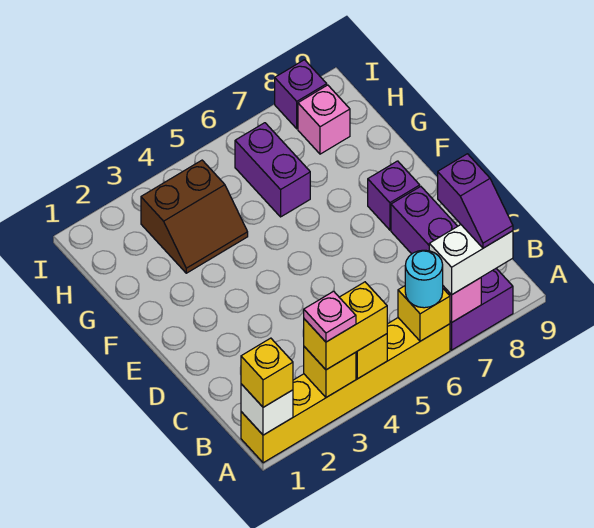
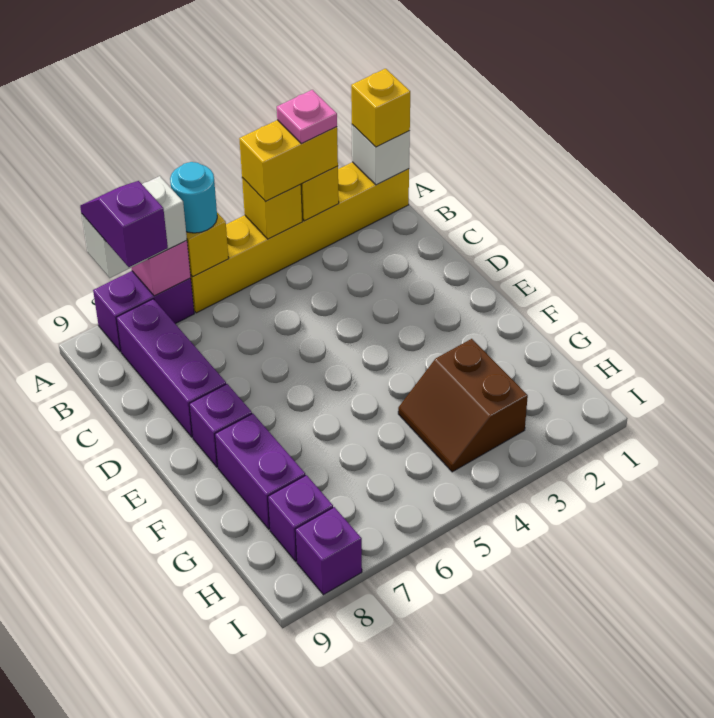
brown 2x2 slope [141,160,248,273] -> brown 2x2 slope turned to [398,339,528,472]
purple 1x2 brick [235,123,310,217] -> purple 1x2 brick moved to [215,414,305,529]
pink 1x1 brick [298,85,350,154] -> purple 1x1 brick [268,475,333,561]

